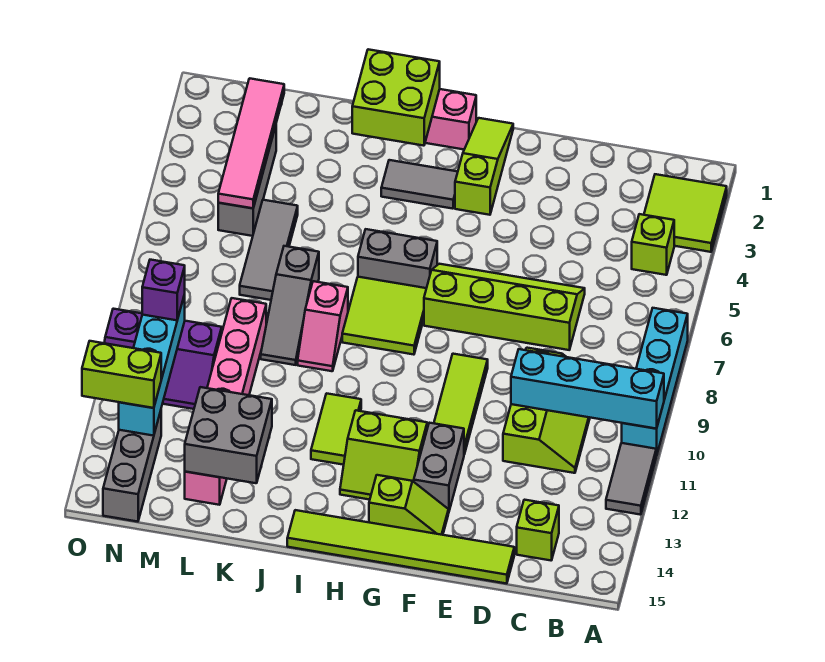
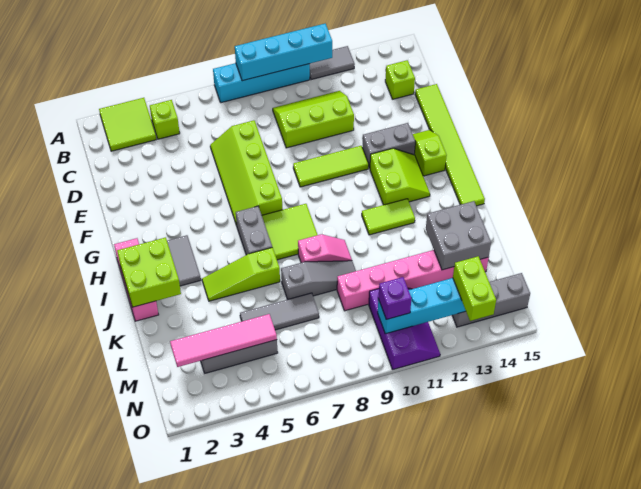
cyan 1x4 brick [511,349,664,429] -> cyan 1x4 brick turned to [235,24,332,81]
lime 1x3 slope [455,118,513,215] -> lime 1x3 slope moved to [202,248,280,301]

